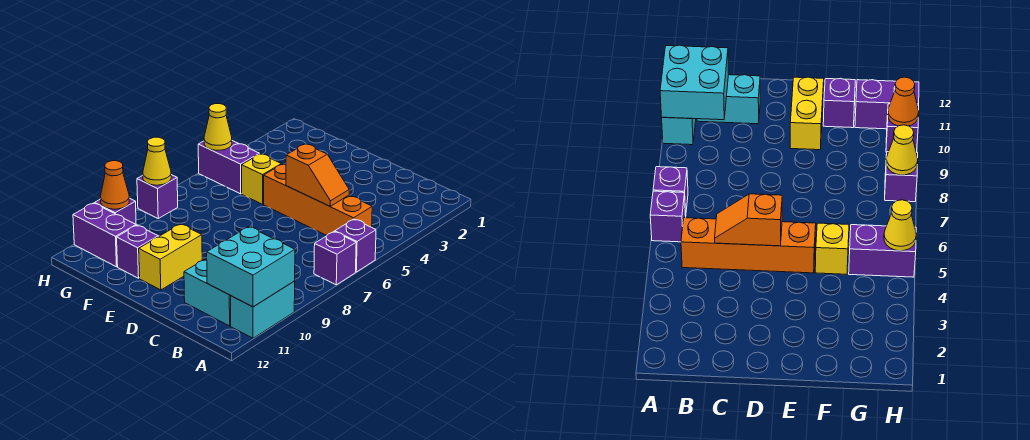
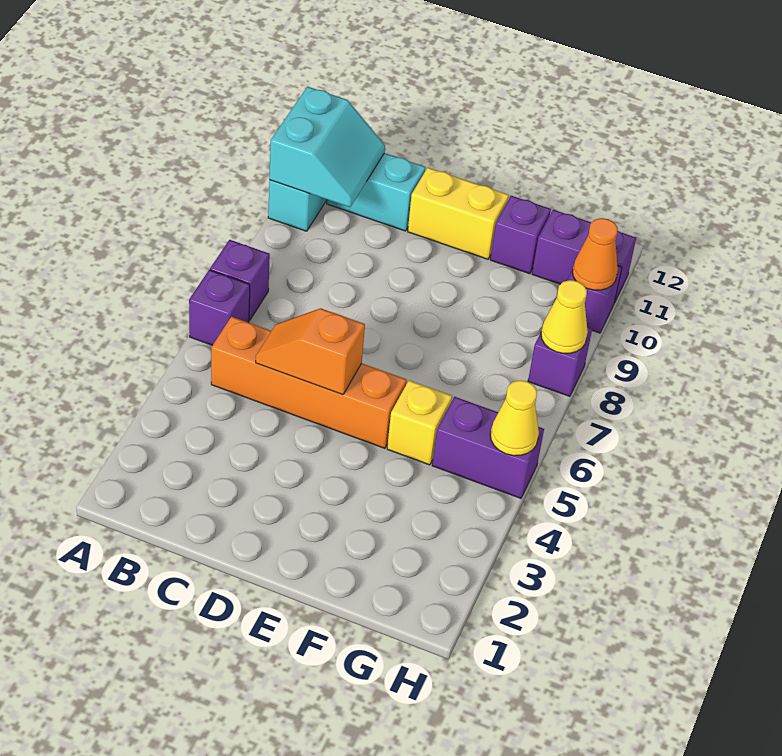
cyan 2x2 brick [207,227,295,307] -> cyan 2x2 slope [269,87,385,207]
yellow 1x2 brick [139,224,202,290] -> yellow 1x2 brick turned to [408,168,509,259]

